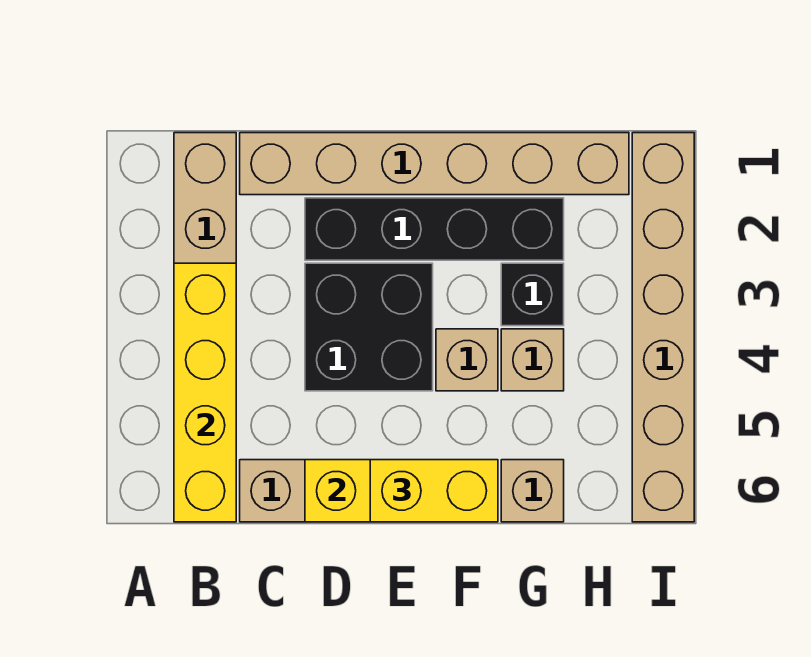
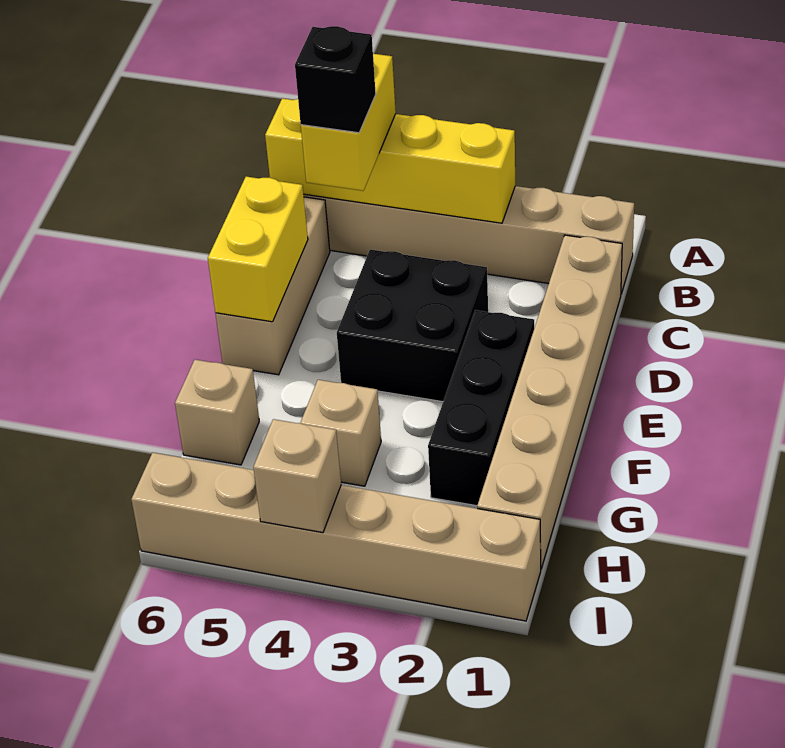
black 1x4 brick [305,198,564,260] -> black 1x3 brick [428,310,534,506]
yellow 1x2 brick [370,460,498,522] -> yellow 1x2 brick moved to [301,54,396,191]
tan 1x1 brick [436,329,498,391] -> tan 1x1 brick moved to [253,419,341,533]
black 1x1 brick [501,263,564,326] -> black 1x1 brick moved to [295,26,376,133]

